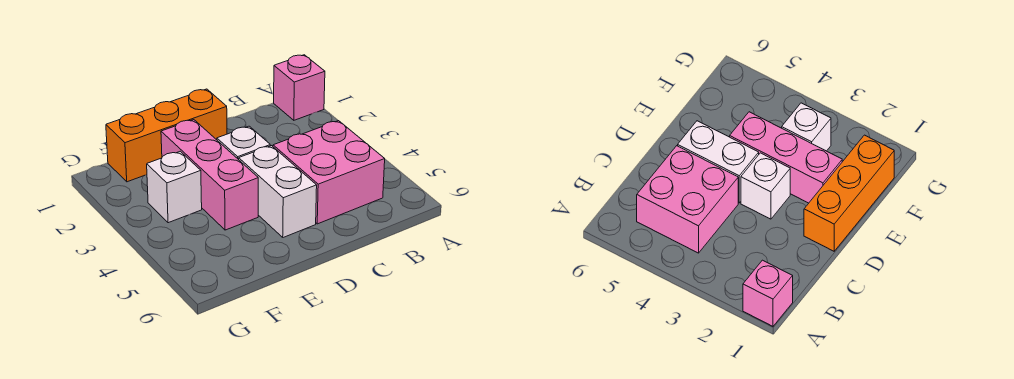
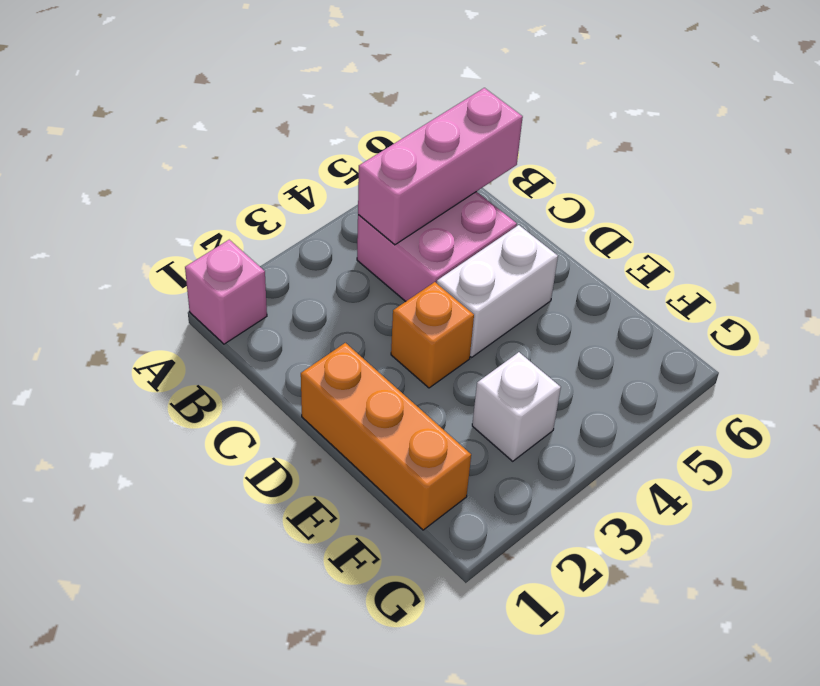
white 1x1 brick [217,126,270,160] -> orange 1x1 brick [391,282,474,388]
pink 1x3 brick [161,120,258,230] -> pink 1x3 brick moved to [358,88,523,245]

